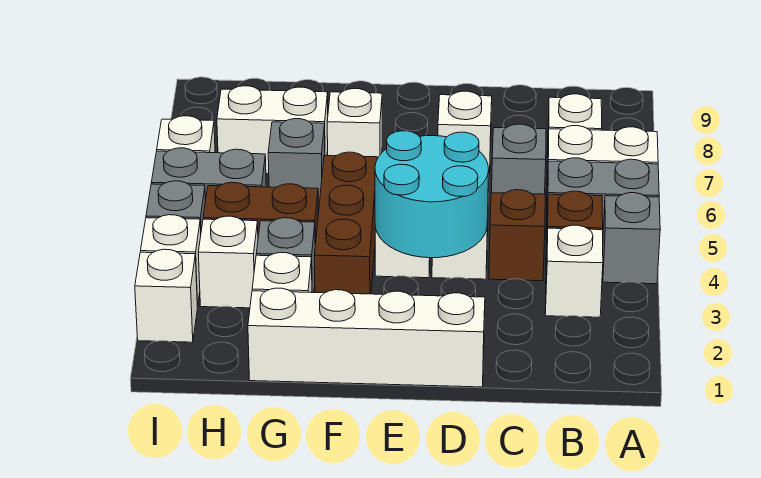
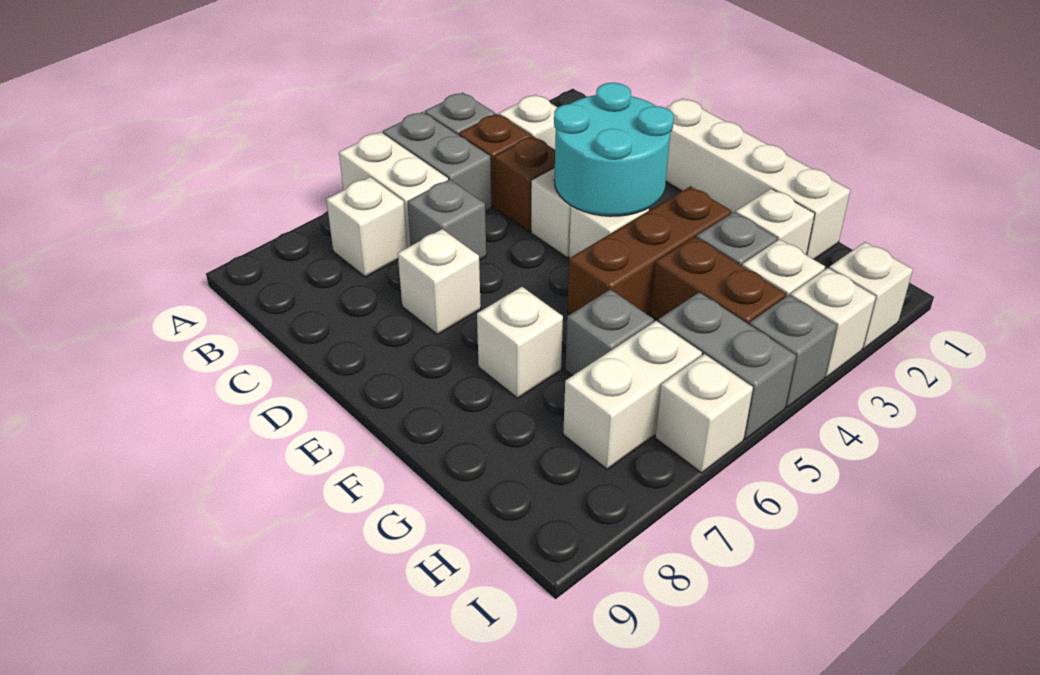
white 1x2 brick [217,86,328,174] -> white 1x2 brick turned to [563,321,702,469]

